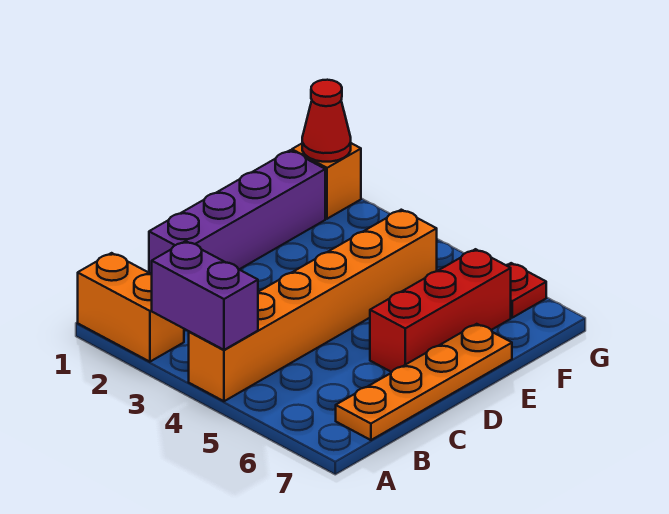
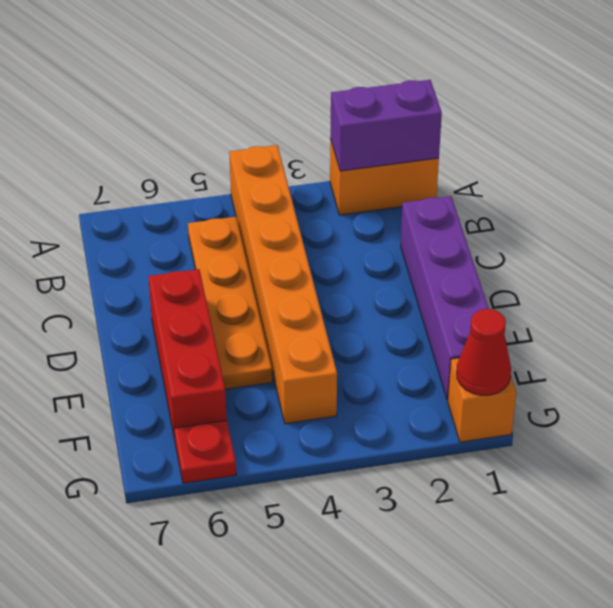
purple 1x2 brick [152,241,258,350] -> purple 1x2 brick moved to [330,80,442,171]
orange 1x4 plate [336,324,512,440] -> orange 1x4 plate moved to [188,217,272,389]

